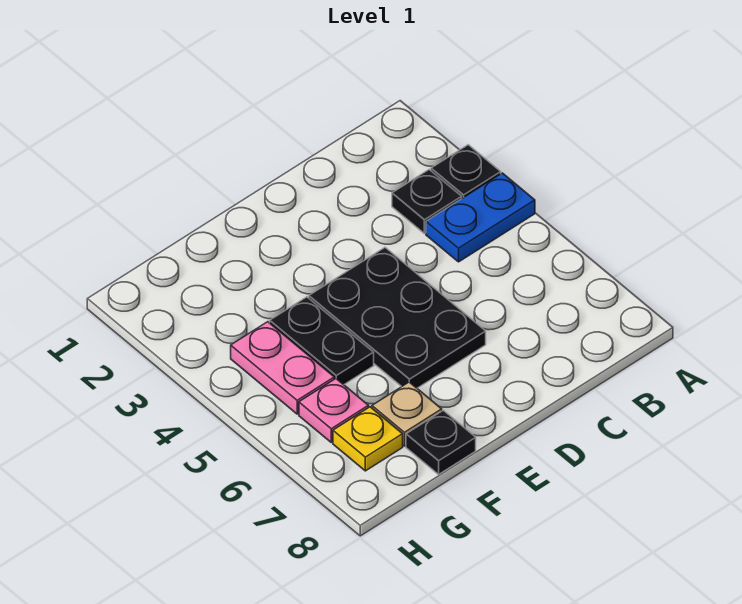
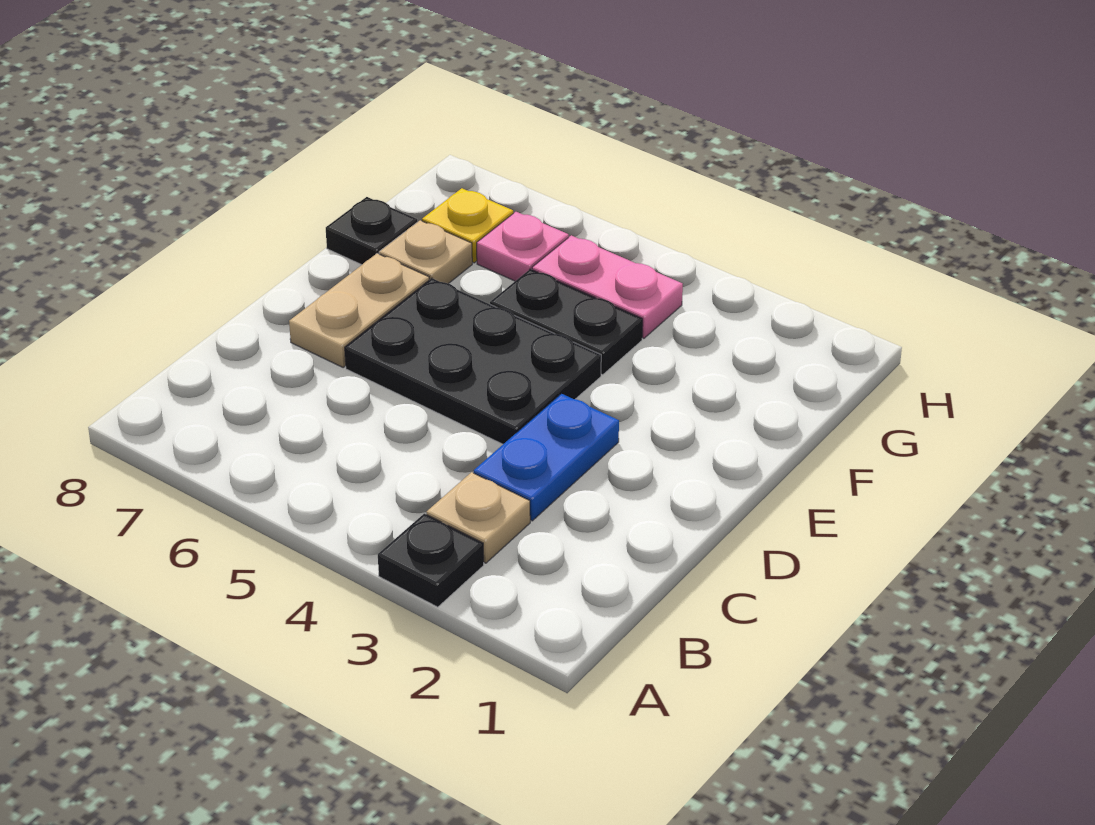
blue 1x2 plate [426,173,535,262] -> blue 1x2 plate moved to [474,394,619,521]
black 1x1 plate [392,170,462,234] -> tan 1x1 plate [427,472,530,563]
none -> tan 1x2 plate [289,253,429,367]

